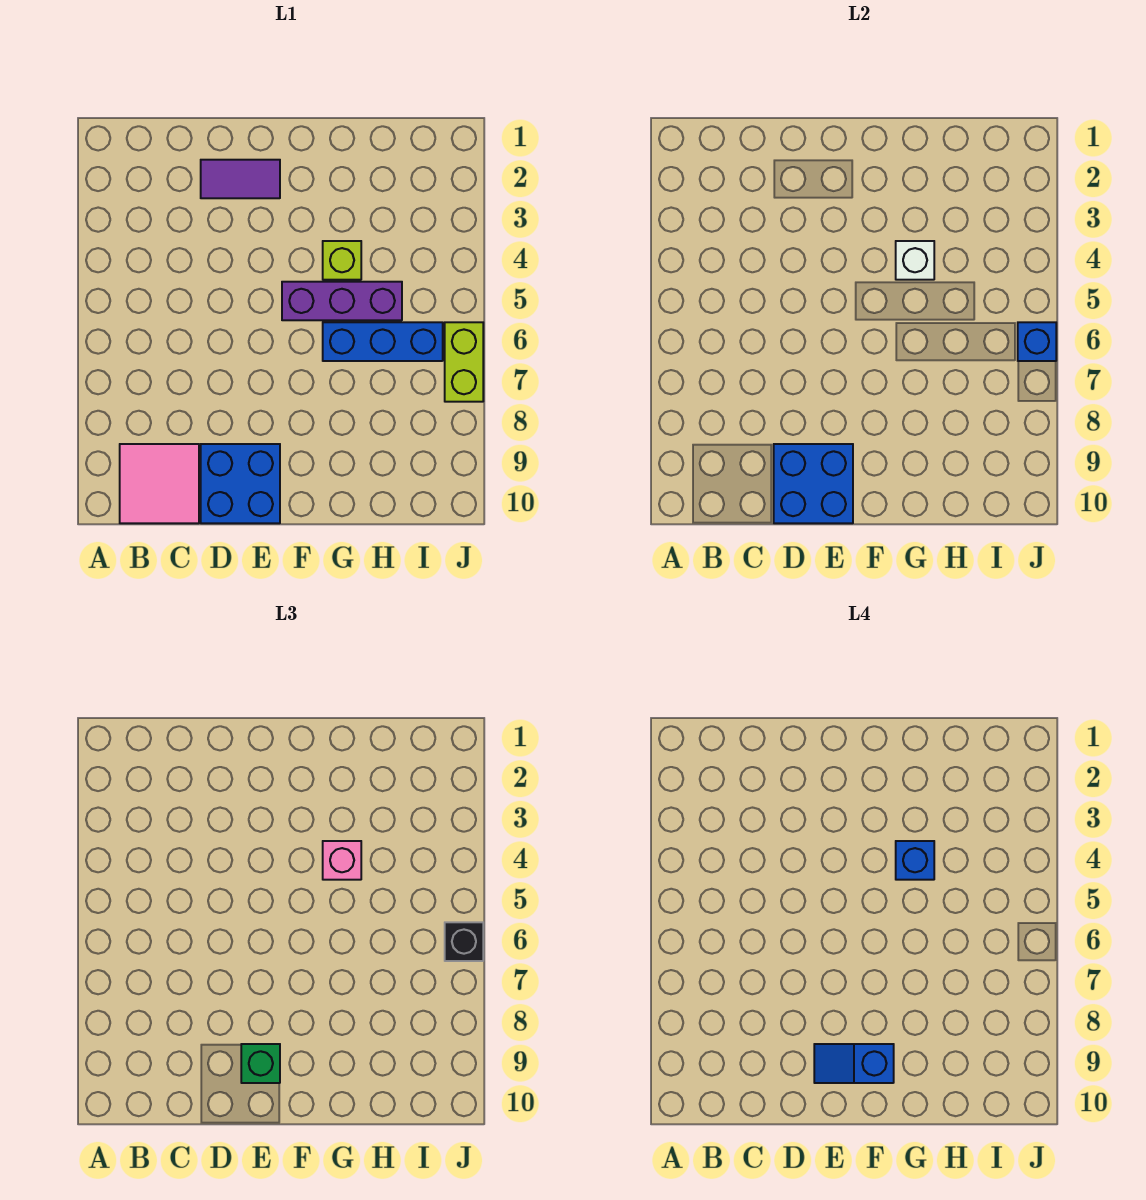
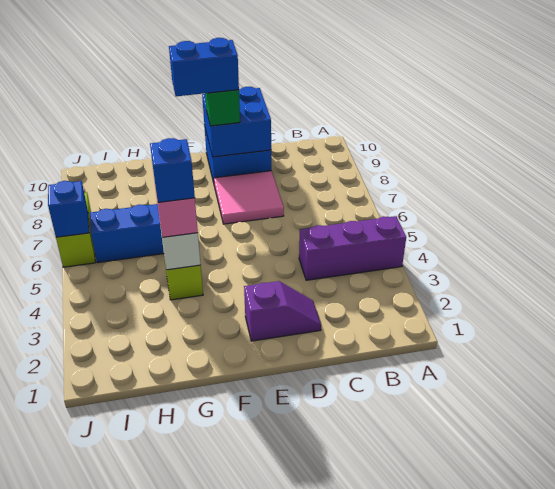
pink 2x2 tile [120,444,199,523] -> pink 2x2 tile moved to [214,171,284,224]
purple 1x2 tile [201,160,280,198] -> purple 1x2 slope [244,281,321,341]
blue 1x2 slope [814,1044,894,1083] -> blue 1x2 brick [169,38,239,96]
purple 1x3 brick [282,282,402,320] -> purple 1x3 brick moved to [299,216,406,280]
black 1x1 brick [445,922,483,961] -> none

